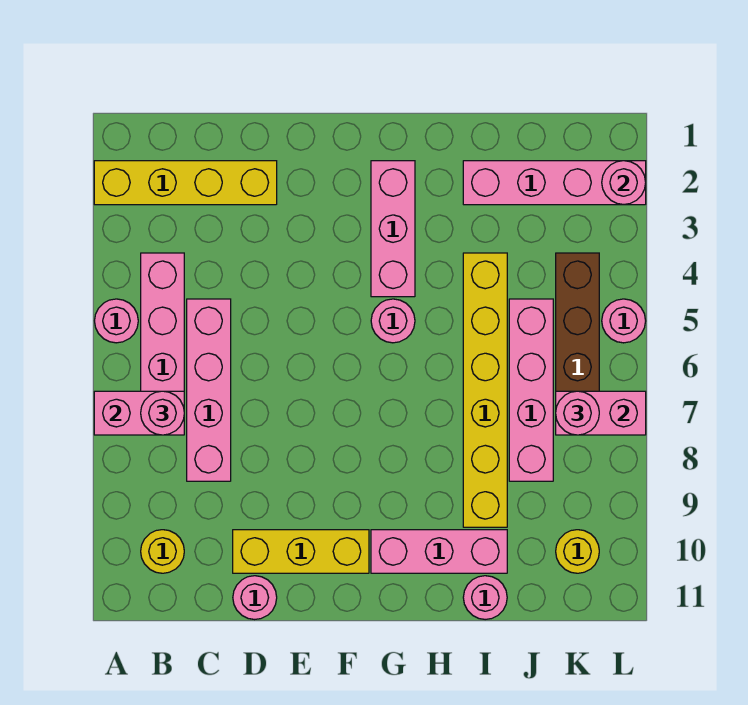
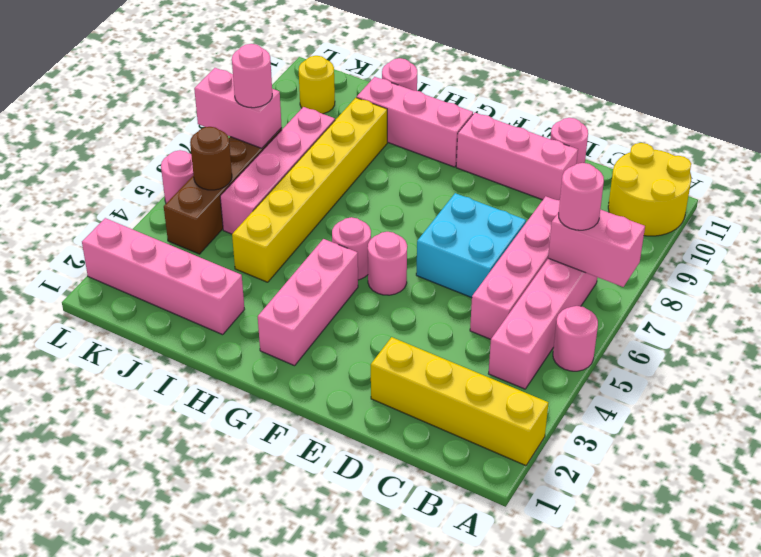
yellow 1x1 round brick [141,530,184,573] -> yellow 2x2 round brick [608,143,691,236]
none -> cyan 2x2 brick [416,193,526,298]
yellow 1x3 brick [233,530,369,573] -> pink 1x3 brick [456,113,578,200]
none -> brown 1x1 round brick [190,127,232,190]
pink 1x1 round brick [602,161,646,205] -> pink 1x1 round brick moved to [368,232,407,295]

